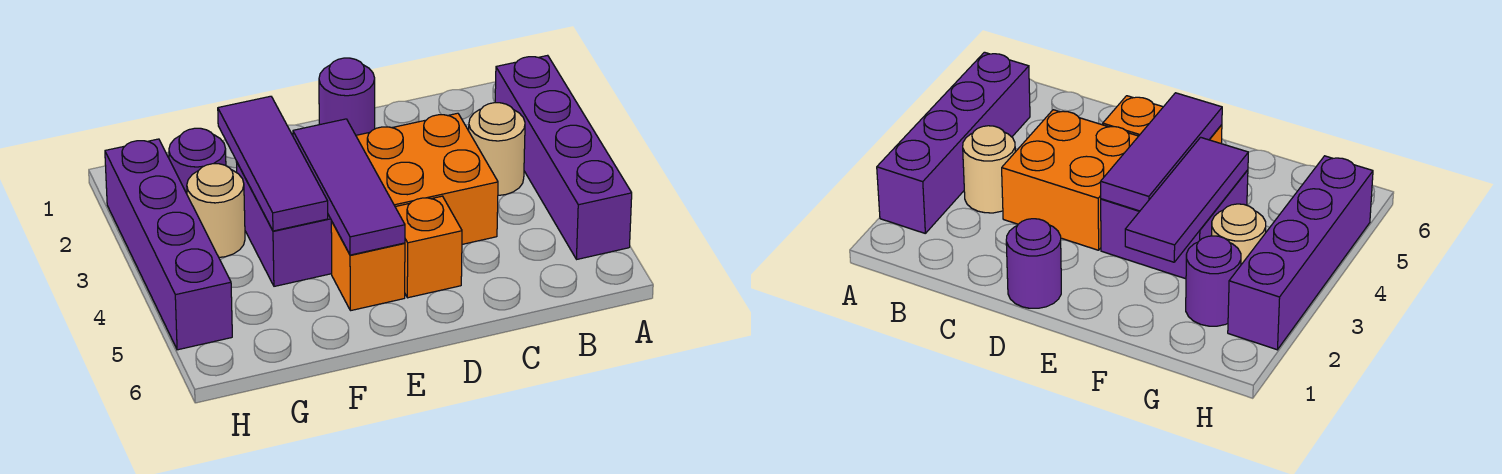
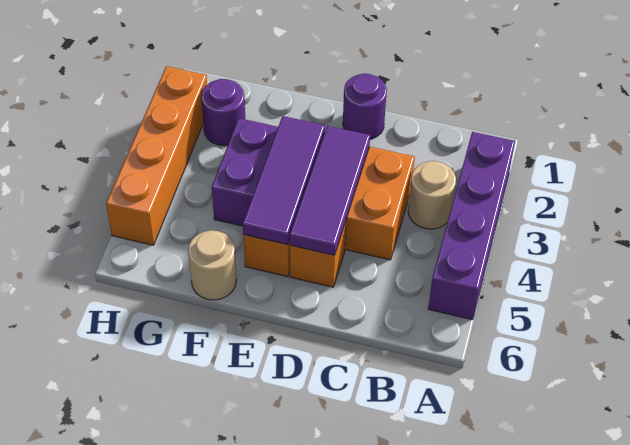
purple 1x3 tile [218,96,328,231] -> purple 1x3 tile moved to [289,126,370,255]
tan 1x1 round brick [187,164,245,257] -> tan 1x1 round brick moved to [188,230,237,300]
purple 1x4 brick [105,139,232,350] -> orange 1x4 brick [106,66,207,245]

